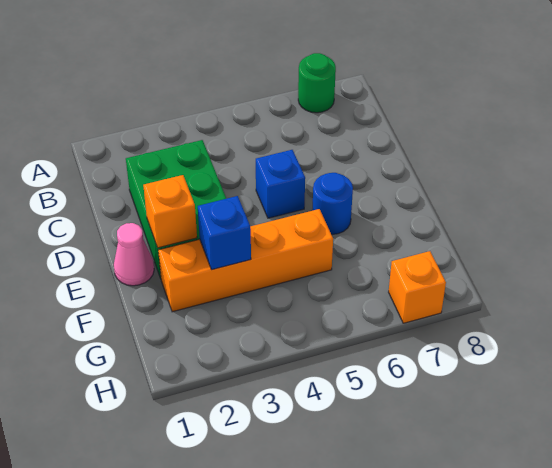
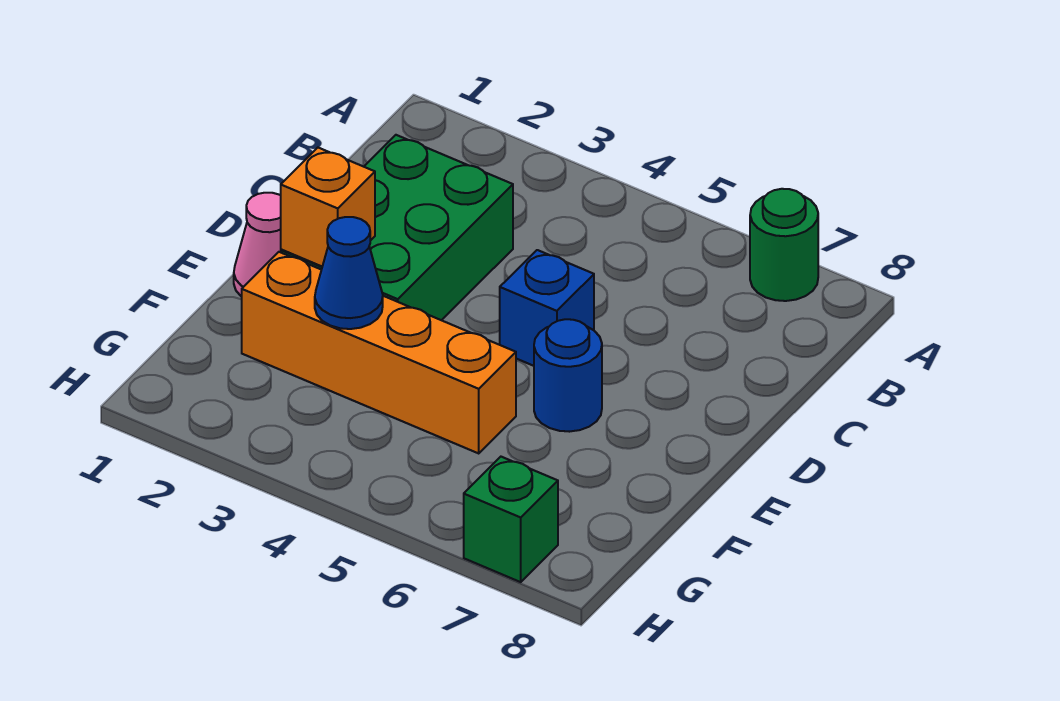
blue 1x1 brick [198,196,251,270] -> blue 1x1 cone [315,217,383,329]
orange 1x1 brick [389,251,446,323] -> green 1x1 brick [464,457,558,582]

